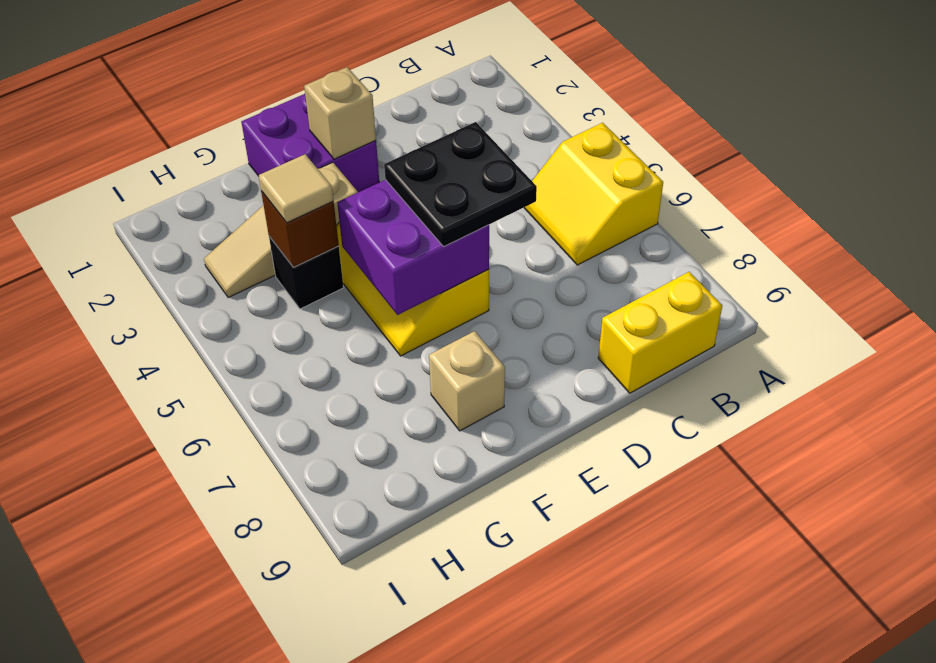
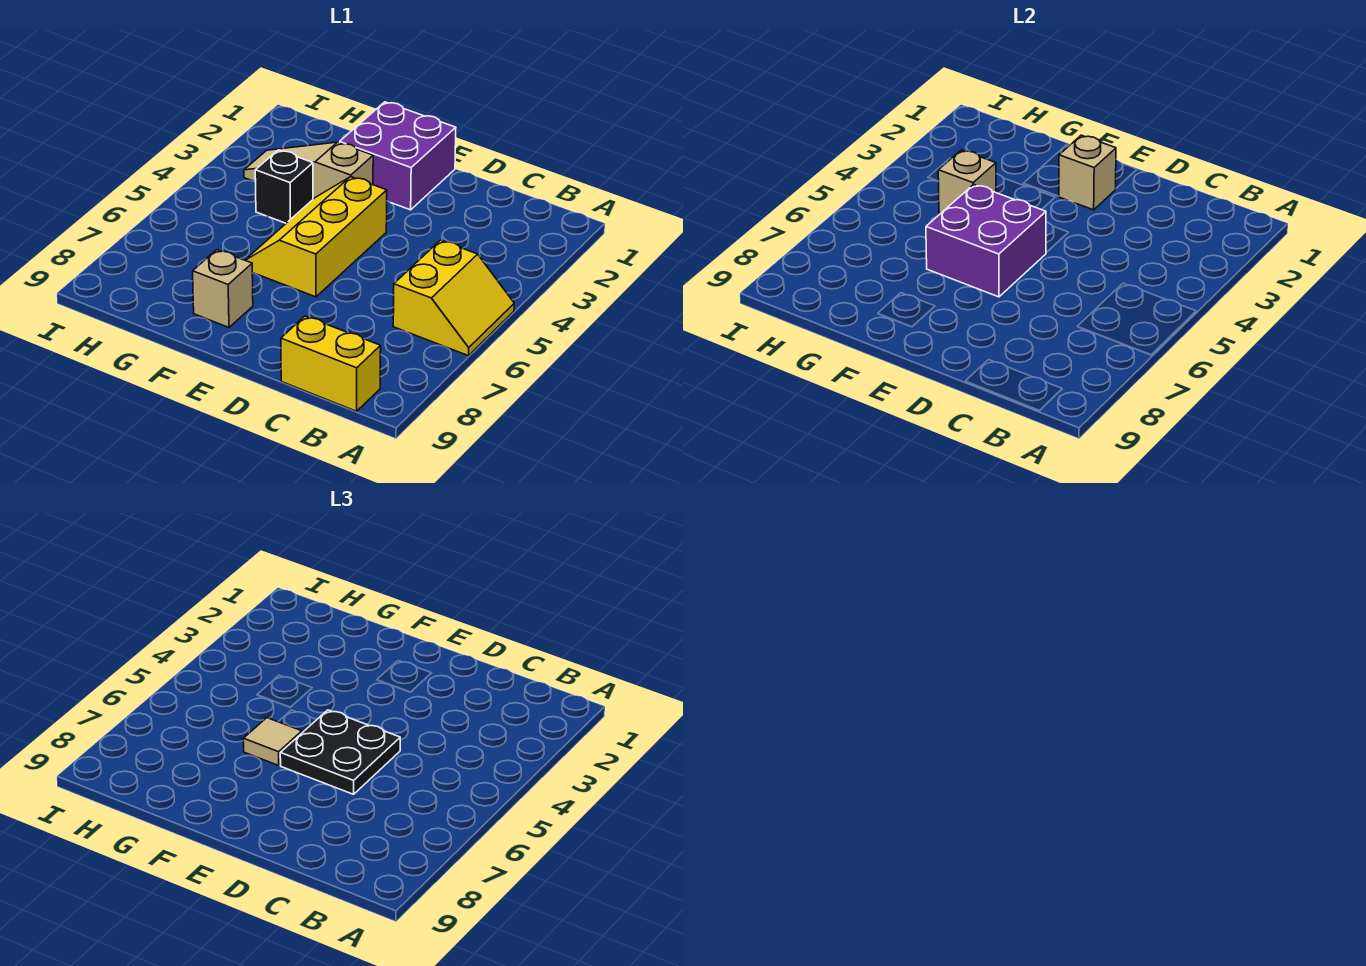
yellow 2x2 slope [524,123,663,265] -> yellow 2x2 slope turned to [393,240,514,356]
brown 1x1 brick [261,191,339,267] -> tan 1x1 brick [938,150,996,213]
tan 1x1 tile [259,154,334,223] -> tan 1x1 tile moved to [243,718,302,765]

